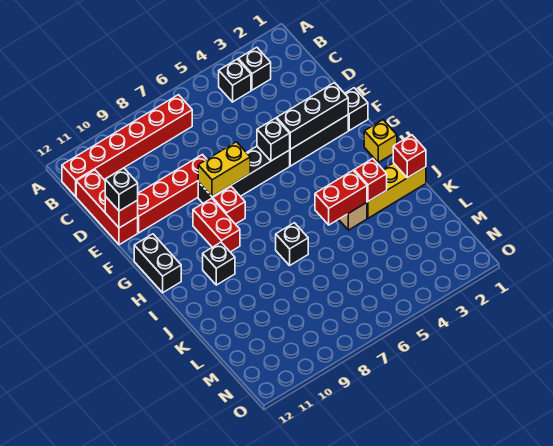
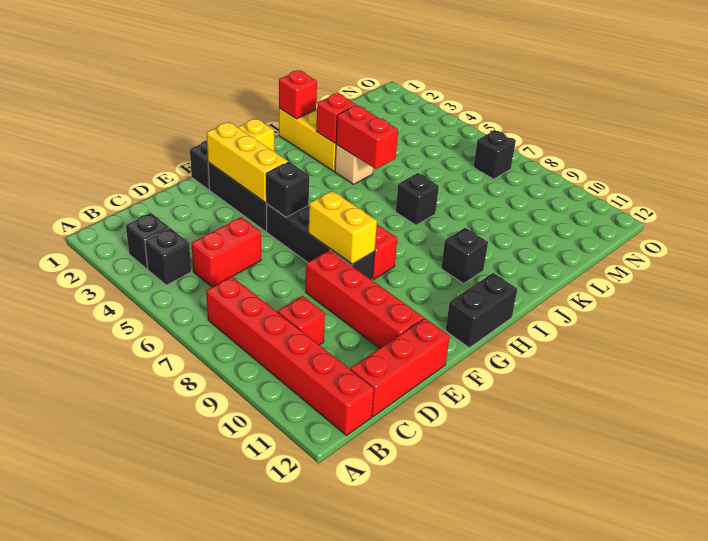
red 1x1 brick [105,196,138,228] -> red 1x1 brick moved to [278,296,325,345]
black 1x1 brick [105,168,138,211] -> black 1x1 brick moved to [474,130,515,179]
black 1x3 brick [277,83,348,149] -> yellow 1x3 brick [207,122,288,203]
red 1x2 brick [193,198,240,252] -> red 1x2 brick moved to [191,217,261,287]

